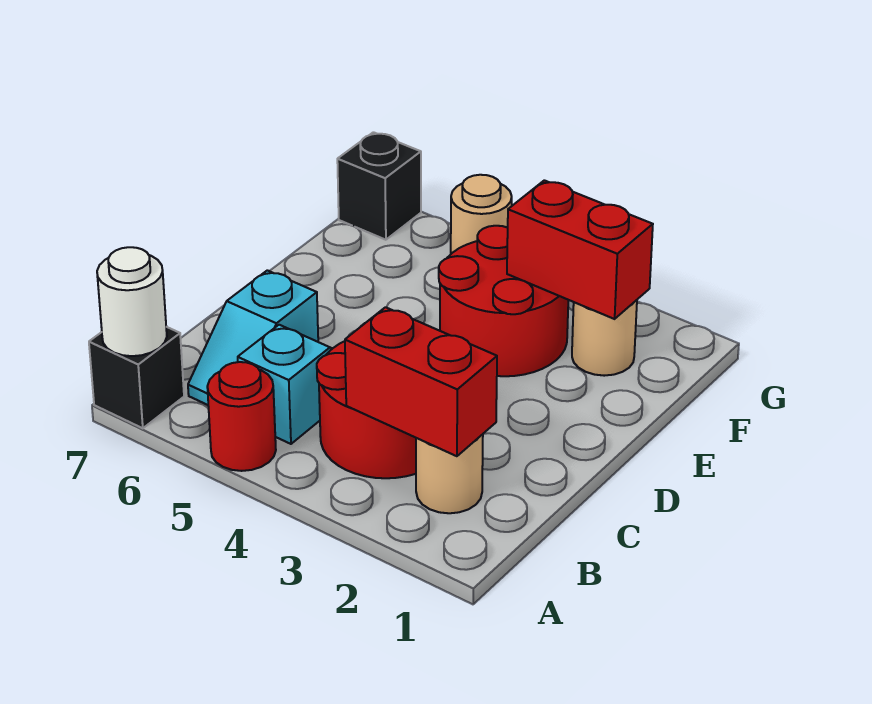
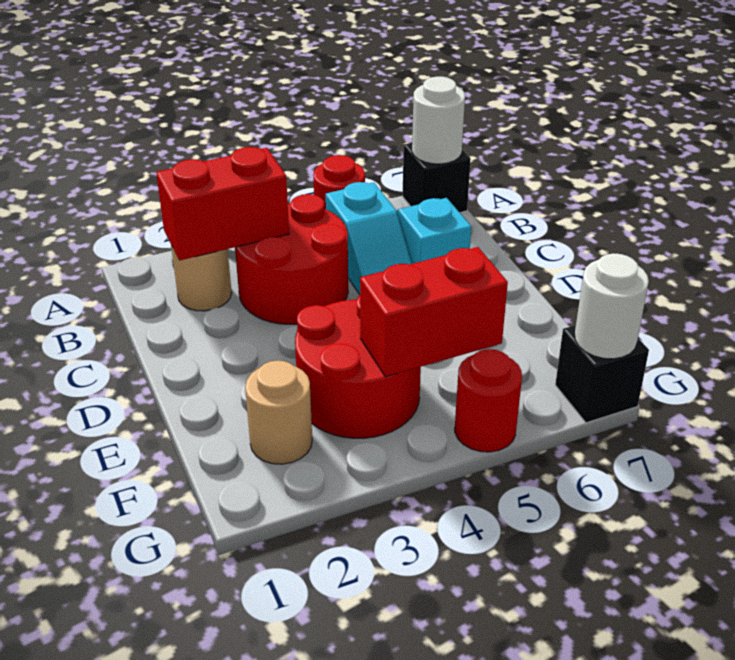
red 1x2 brick [507,180,653,319] -> red 1x2 brick moved to [360,247,508,377]
tan 1x1 round brick [451,175,512,254] -> red 1x1 round brick [455,349,522,452]
none -> white 1x1 round brick [575,253,649,359]

